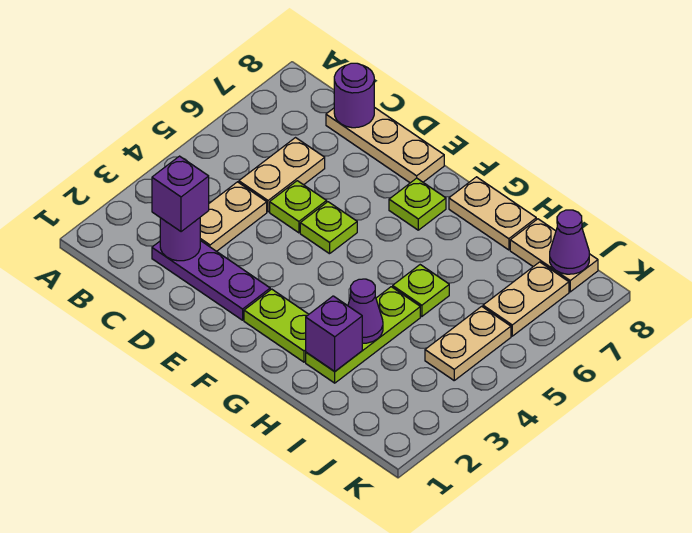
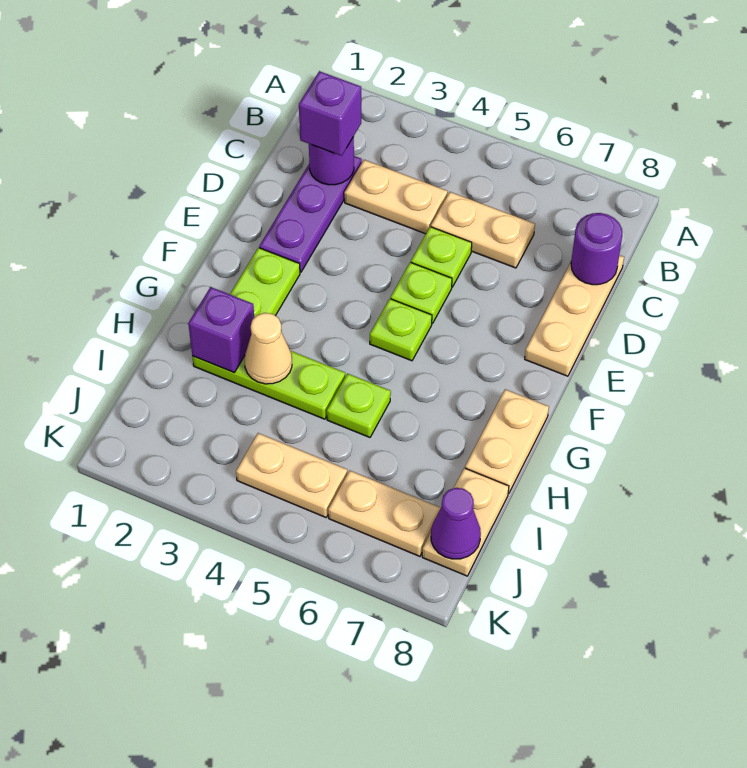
lime 1x1 plate [389,178,446,230] -> lime 1x1 plate moved to [370,299,432,361]
purple 1x1 cone [348,279,383,343] -> tan 1x1 cone [245,313,292,384]

